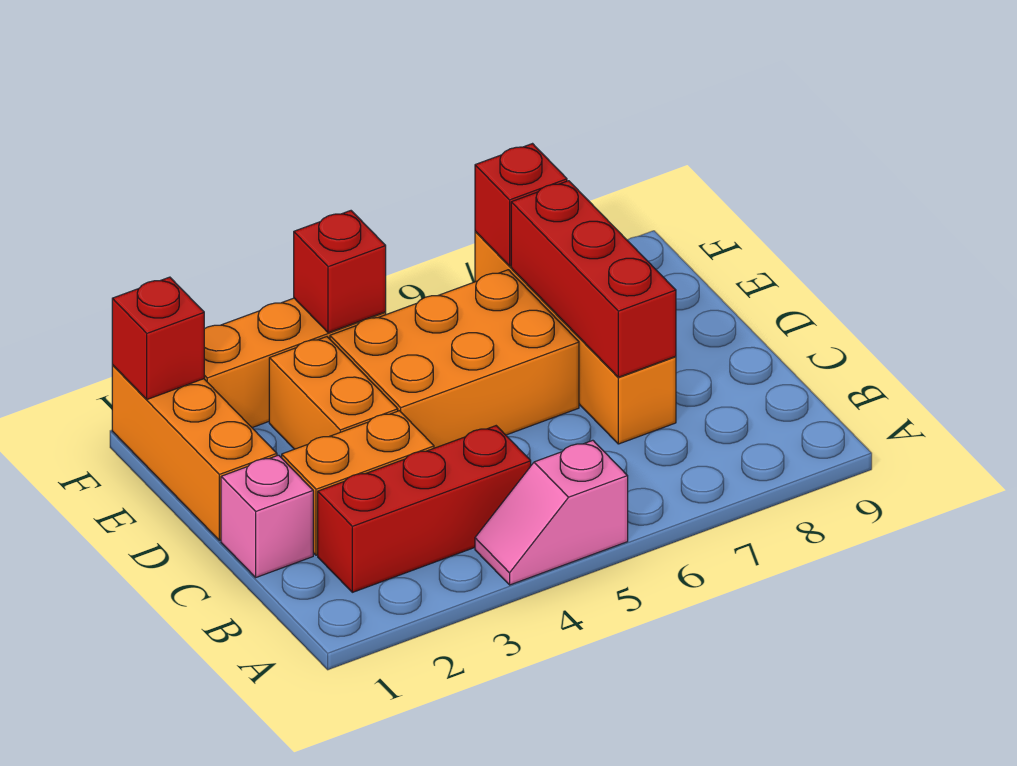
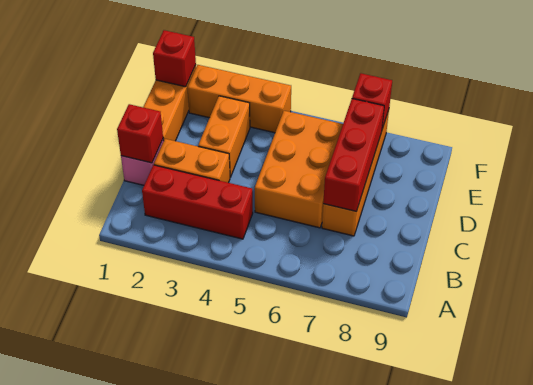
pink 1x2 slope [475,440,628,585] -> none
orange 2x3 brick [330,270,579,448] -> orange 2x3 brick turned to [255,111,343,228]
red 1x1 brick [294,211,386,333] -> red 1x1 brick moved to [117,104,163,163]

